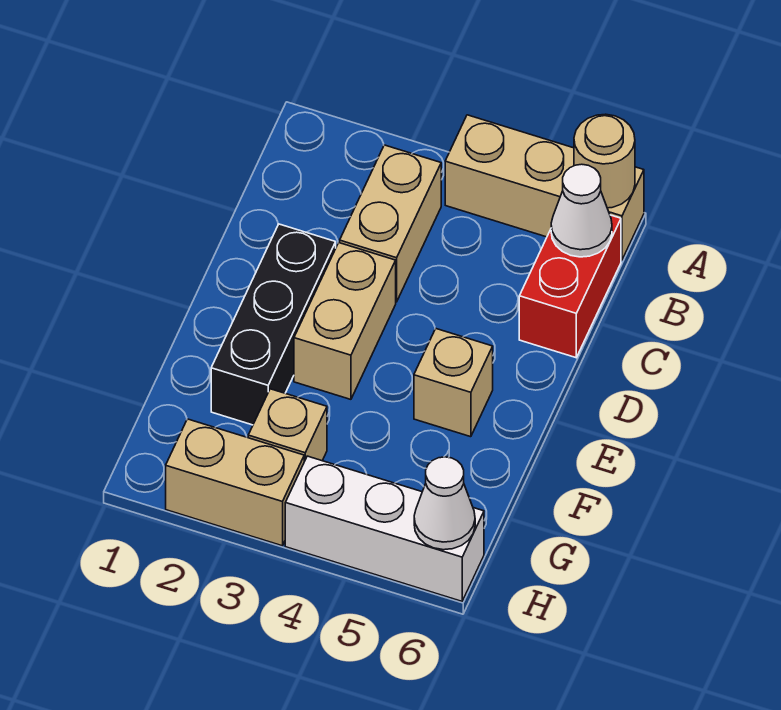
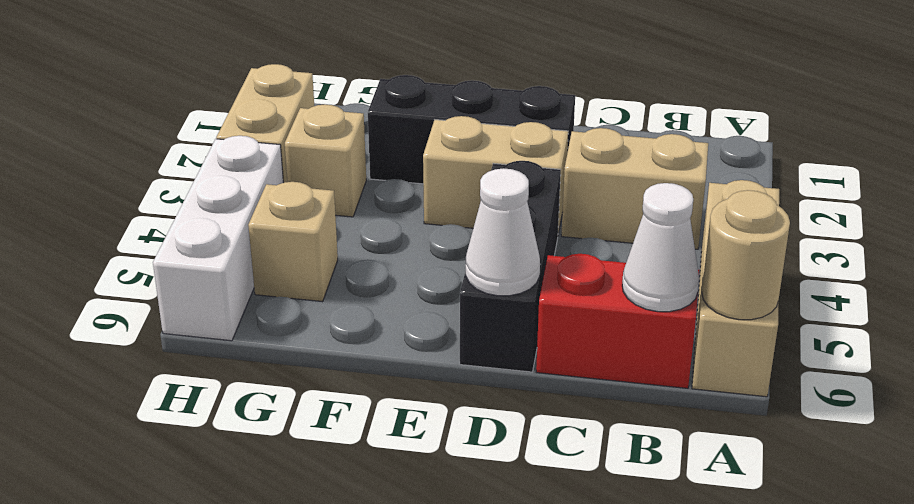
none -> black 1x3 brick [460,161,561,372]
tan 1x1 brick [414,329,493,437] -> tan 1x1 brick moved to [248,182,338,302]
white 1x1 cone [414,457,475,550] -> white 1x1 cone moved to [466,168,540,296]

